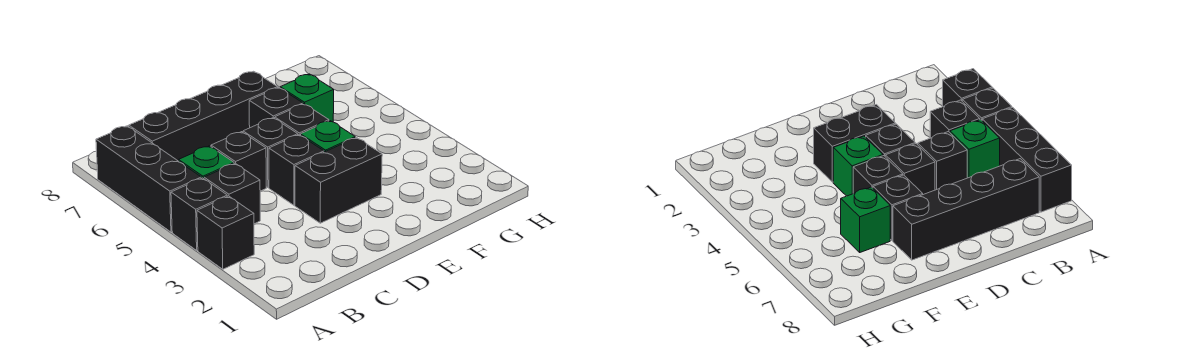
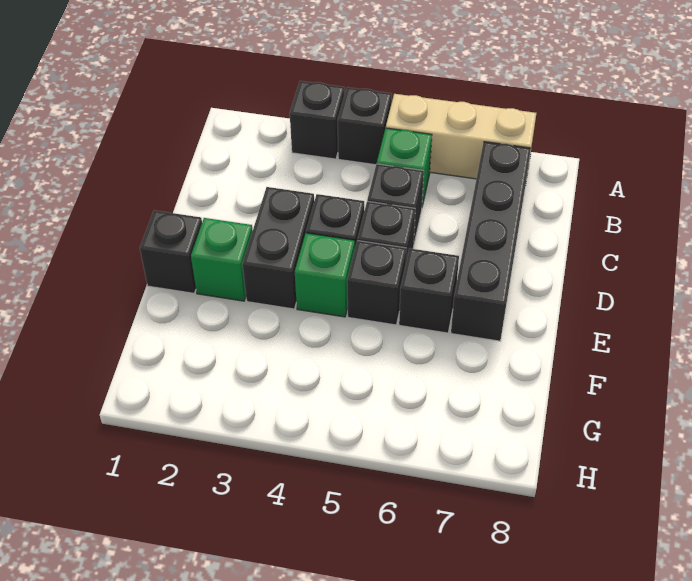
black 1x3 brick [96,126,201,232] -> tan 1x3 brick [386,94,536,179]
black 1x1 brick [204,163,260,224] -> black 1x1 brick moved to [140,210,202,293]
green 1x1 brick [280,74,334,122] -> green 1x1 brick moved to [191,218,253,301]

